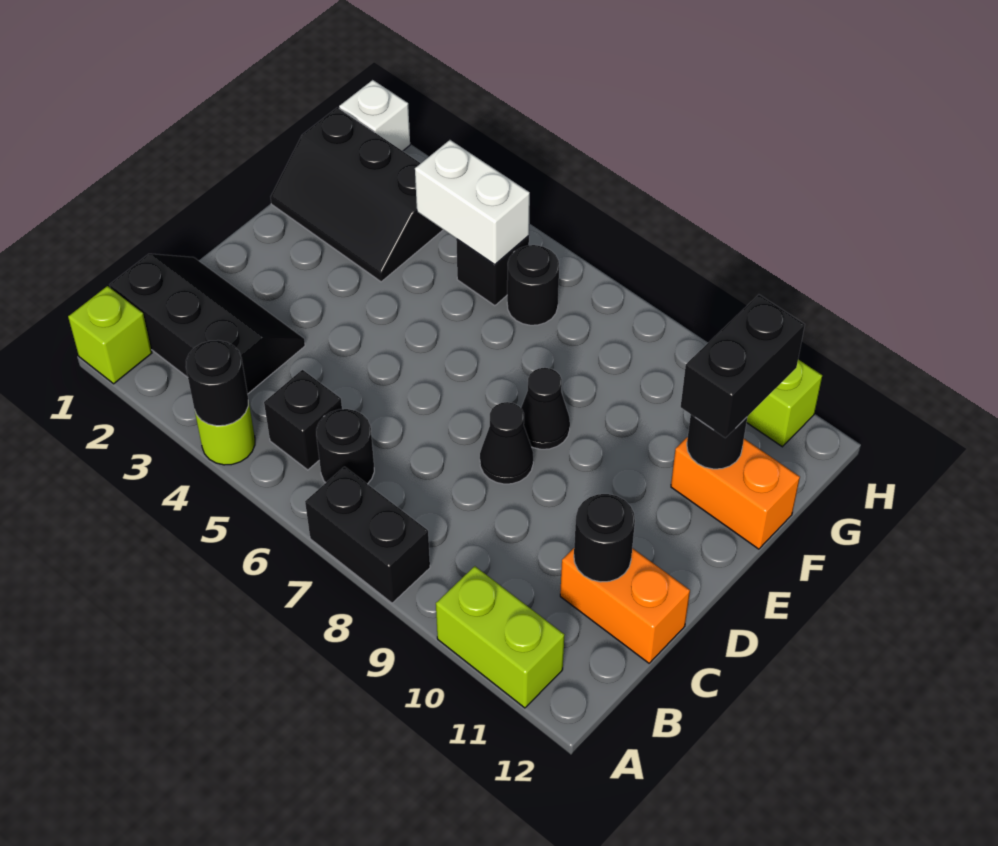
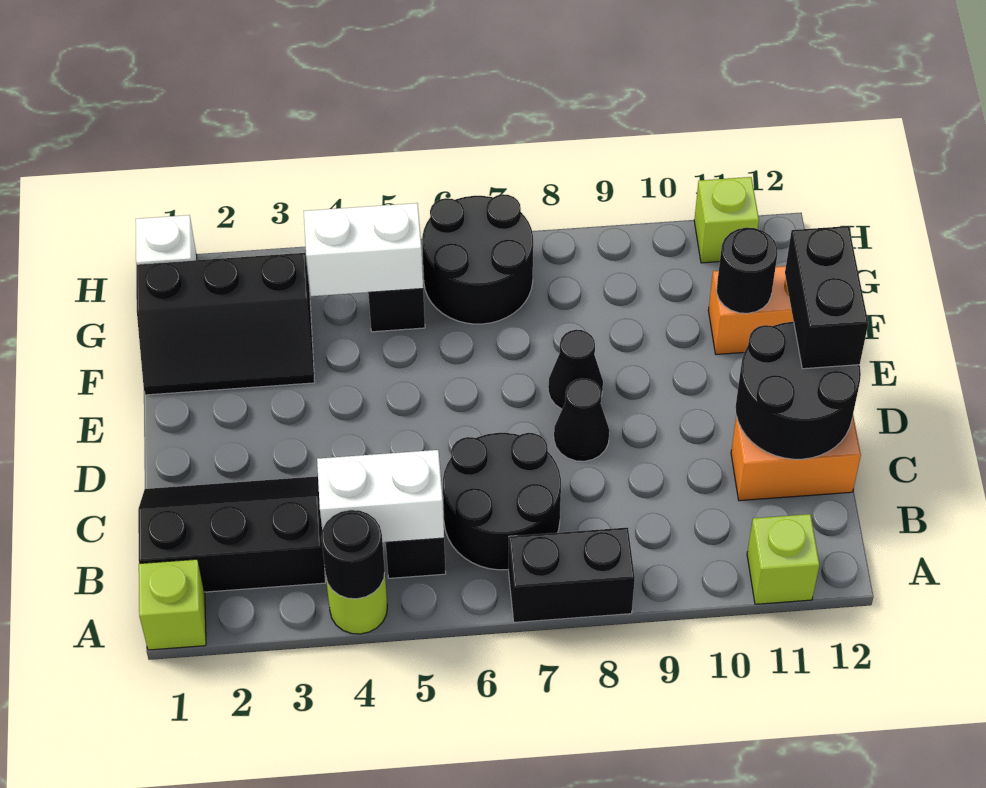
lime 1x2 brick [436,566,564,708] -> lime 1x1 brick [747,514,819,604]
none -> white 1x2 brick [317,450,444,543]
black 1x1 round brick [316,409,374,484] -> black 2x2 round brick [443,433,561,570]
black 1x1 round brick [574,494,635,582] -> black 2x2 round brick [736,322,861,459]
black 1x2 brick [681,295,805,438] -> black 1x2 brick moved to [785,226,868,369]
black 1x1 round brick [507,245,559,325] -> black 2x2 round brick [422,194,533,324]

